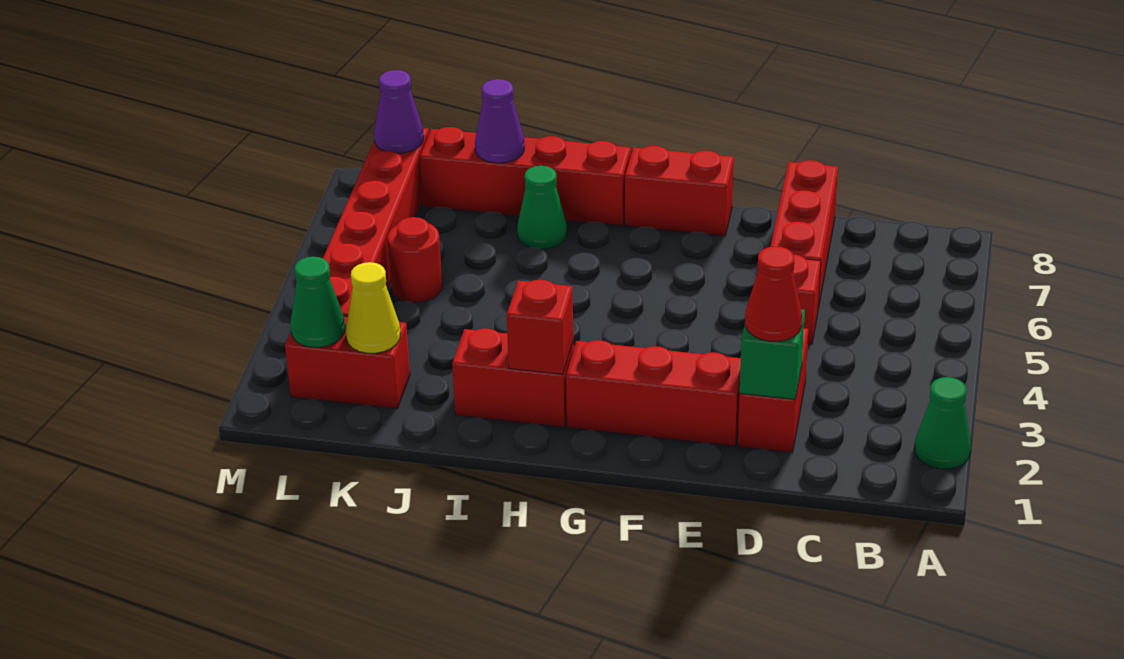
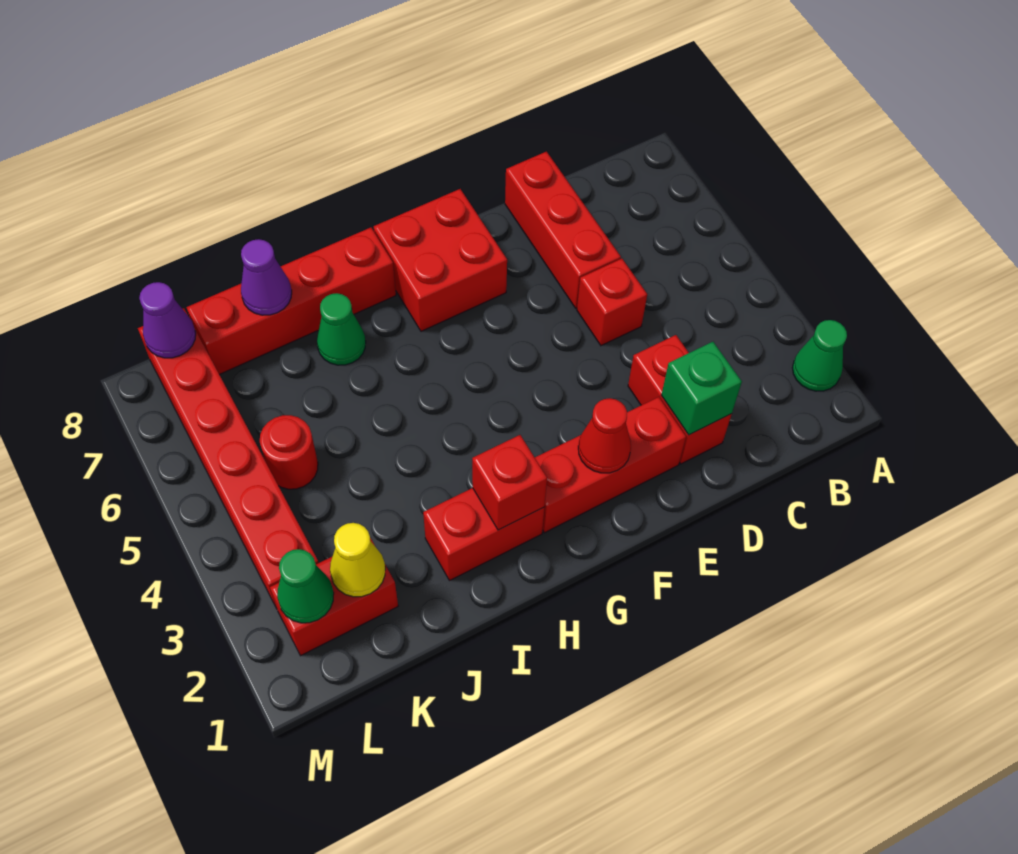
red 1x1 cone [745,246,802,341] -> red 1x1 cone moved to [578,398,631,473]
red 1x2 brick [625,146,734,236] -> red 2x2 brick [374,189,507,331]

